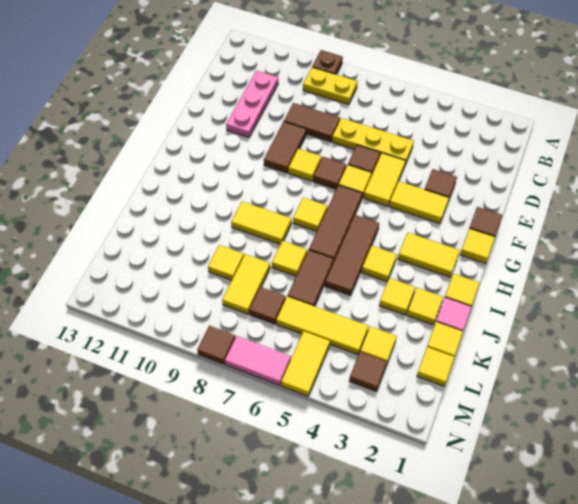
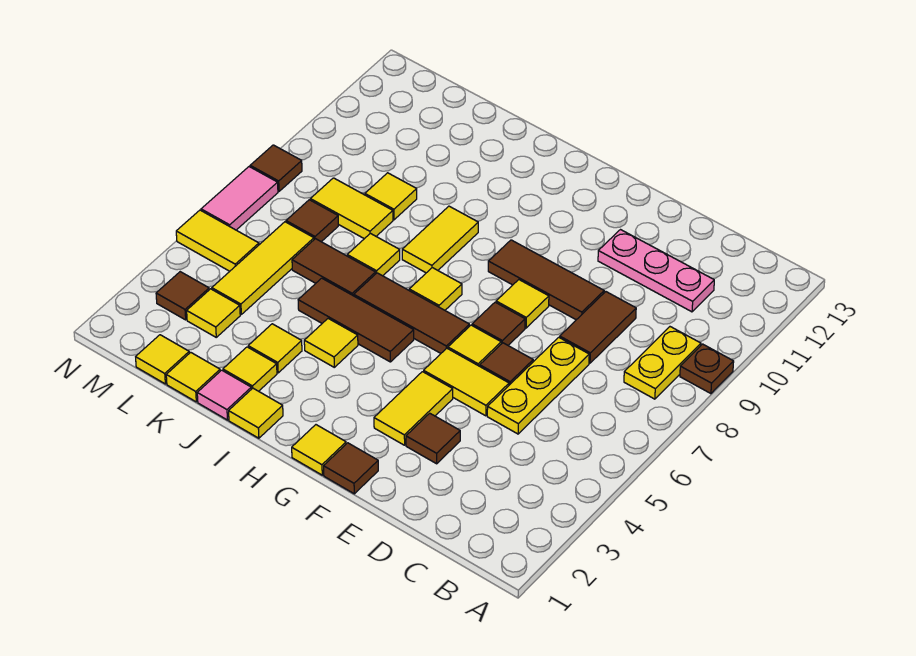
brown 1x2 tile [264,122,306,173] -> brown 1x3 tile [488,240,604,320]
yellow 1x2 tile [398,233,460,277] -> none

